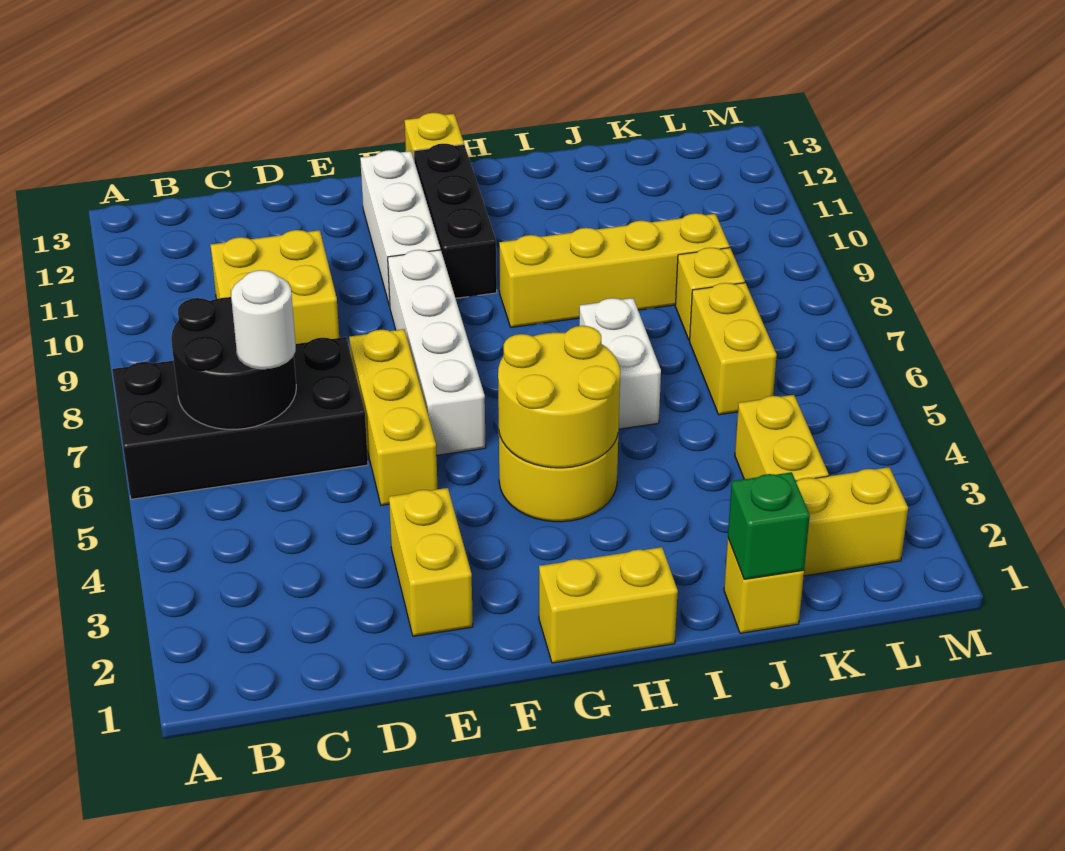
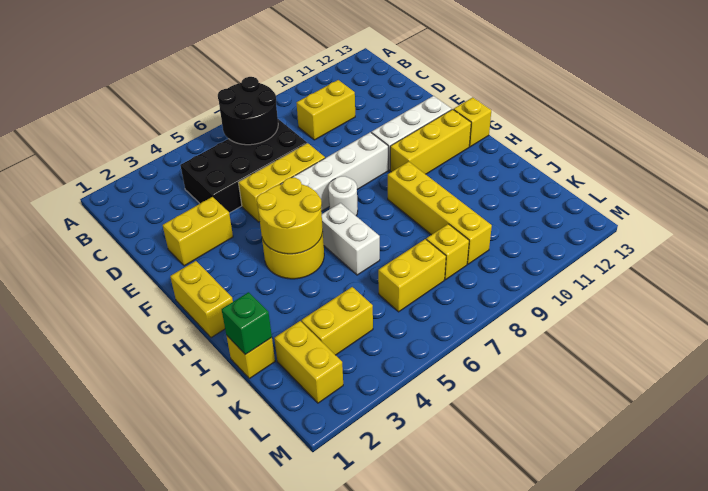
black 2x4 brick [112,337,368,499] -> black 2x4 brick turned to [180,119,307,213]
white 1x1 round brick [231,270,296,369] -> white 1x1 round brick moved to [328,176,358,216]
yellow 2x2 brick [211,230,339,344] -> yellow 1x2 brick [297,80,355,140]
black 1x3 brick [414,144,497,298] -> yellow 1x3 brick [390,109,471,174]
white 1x2 brick [579,298,661,429] -> white 1x2 brick turned to [322,203,380,275]

